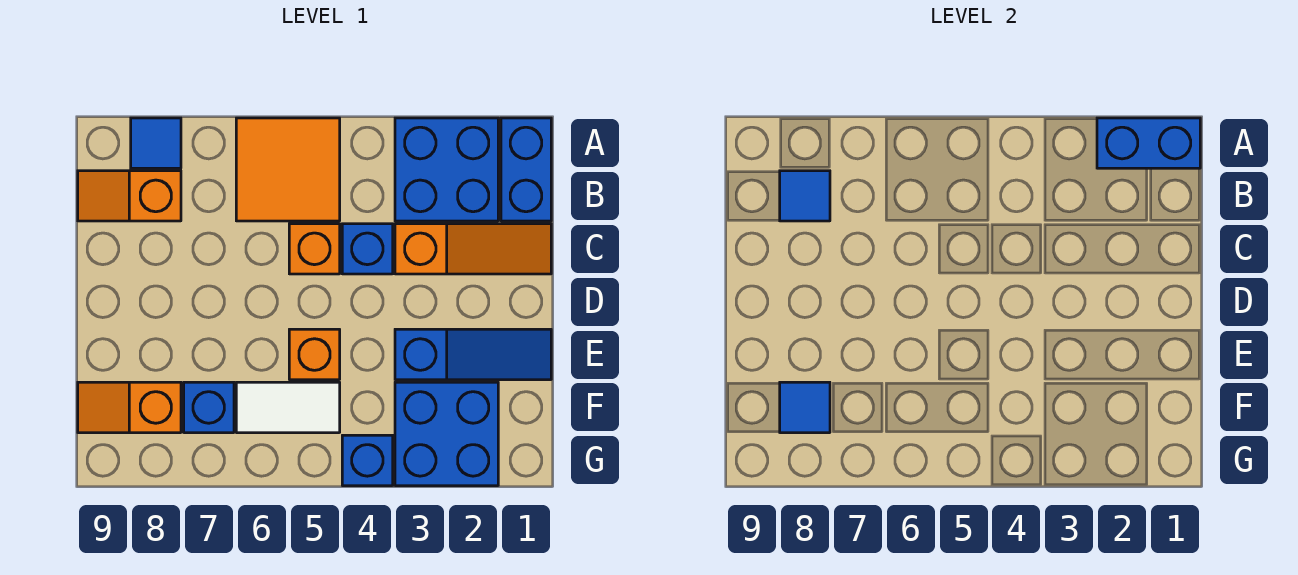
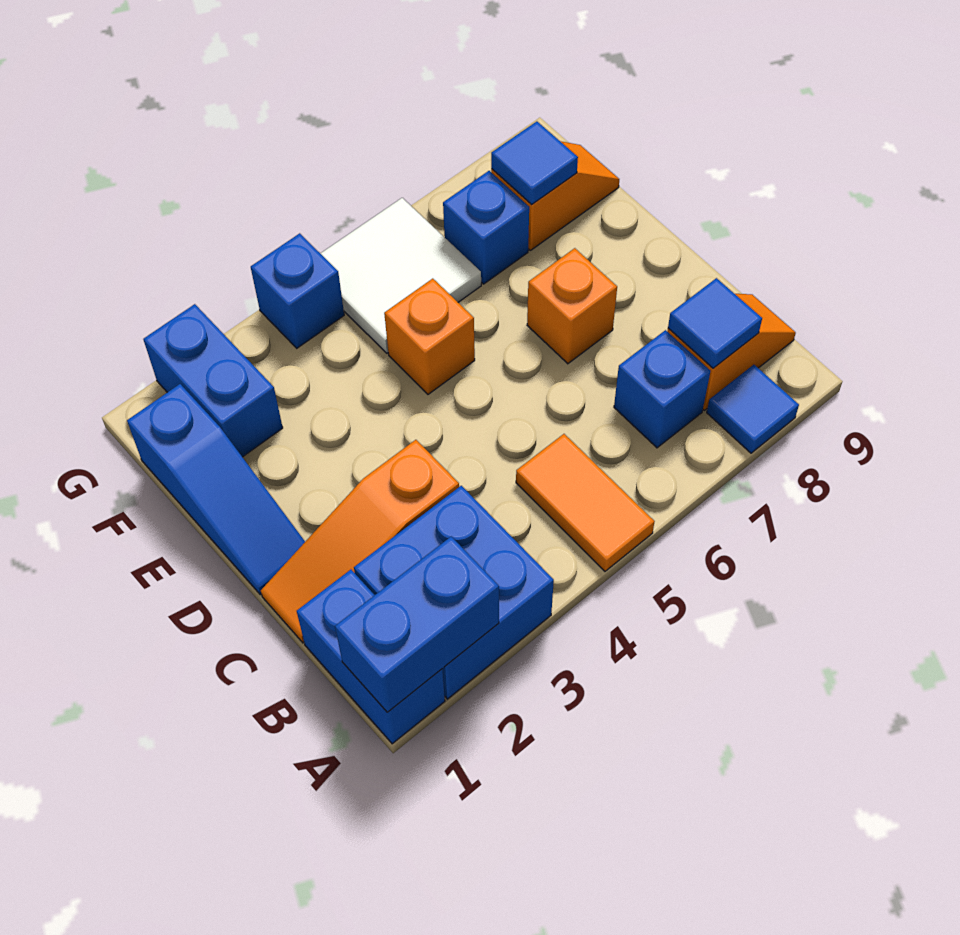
orange 2x2 tile [236,118,340,221] -> orange 1x2 tile [516,434,655,571]
blue 1x1 brick [342,224,393,274] -> blue 1x1 brick moved to [614,330,710,448]
orange 1x1 brick [289,224,340,274] -> orange 1x1 brick moved to [527,248,617,364]
blue 1x3 slope [395,329,551,380] -> blue 1x3 slope turned to [127,384,305,595]
blue 2x2 brick [395,382,498,486] -> blue 1x2 brick [144,304,283,457]
white 1x2 tile [236,382,340,433] -> white 2x2 tile [320,198,481,353]

